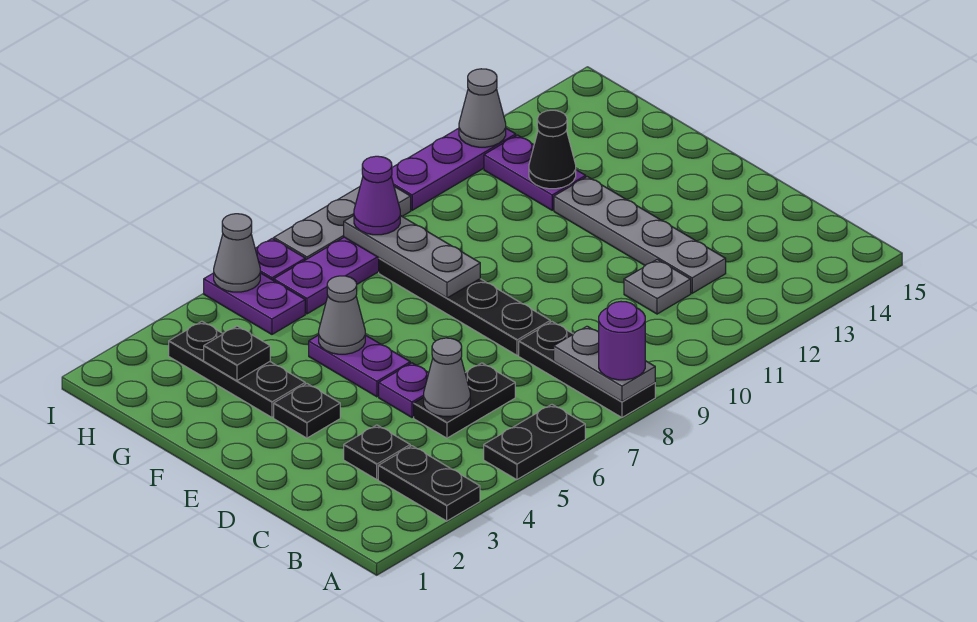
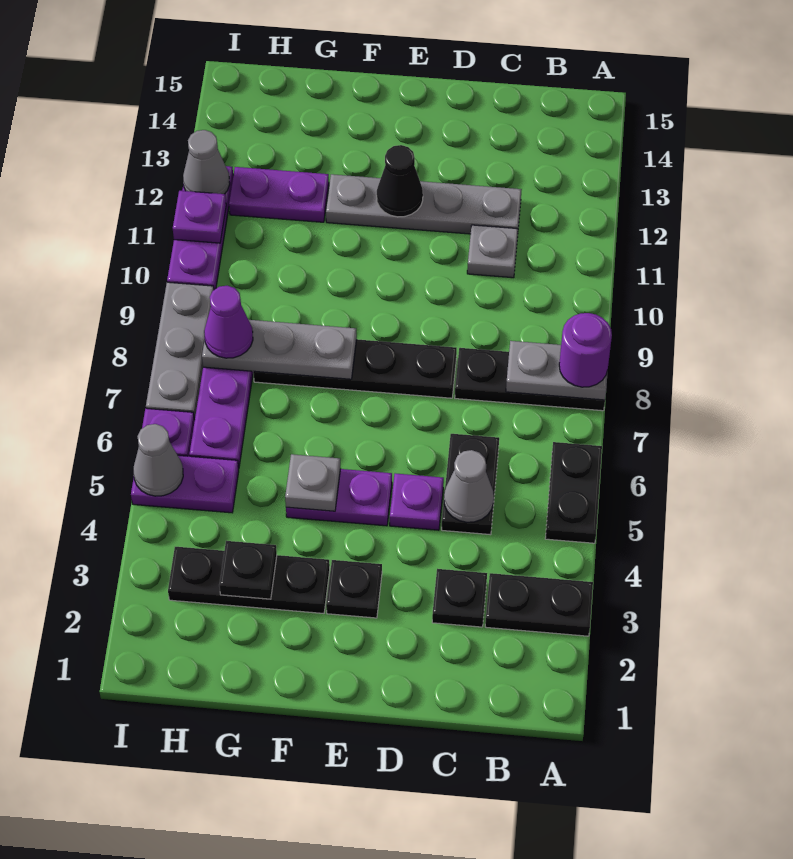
grey 1x1 cone [319,276,365,354] -> grey 1x1 plate [285,454,341,511]
black 1x1 cone [529,110,576,189] -> black 1x1 cone moved to [377,145,423,217]
none -> purple 1x1 plate [173,191,226,243]

